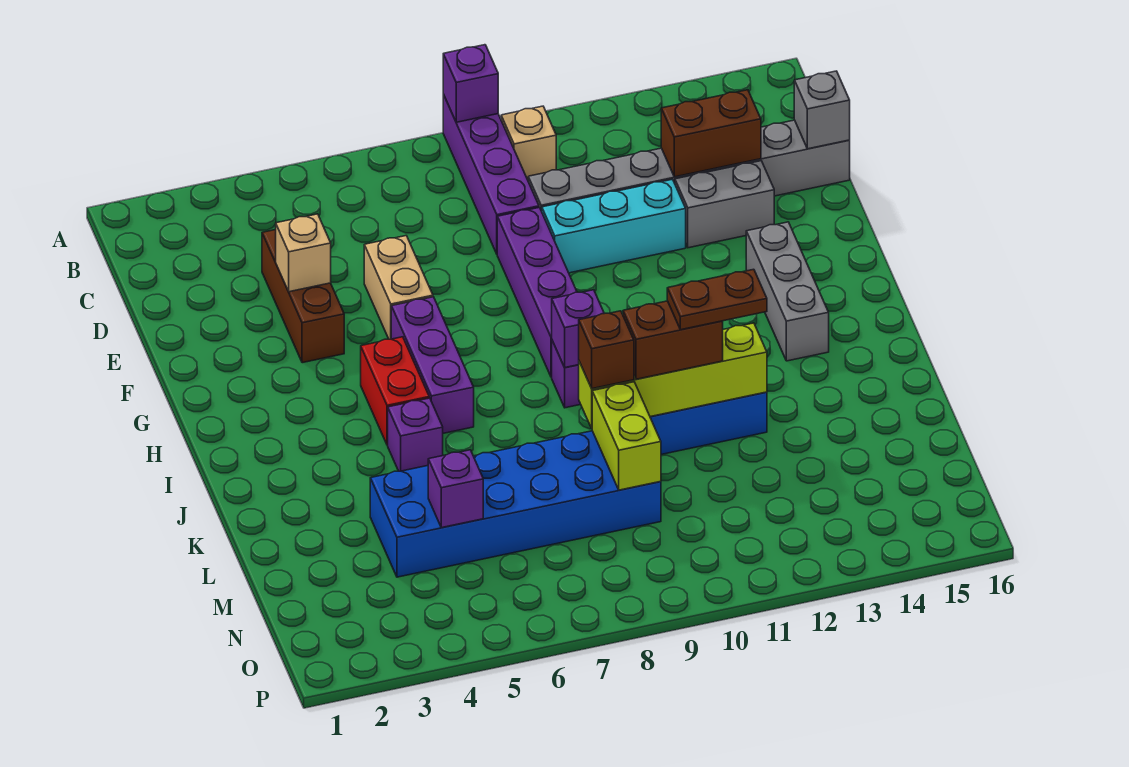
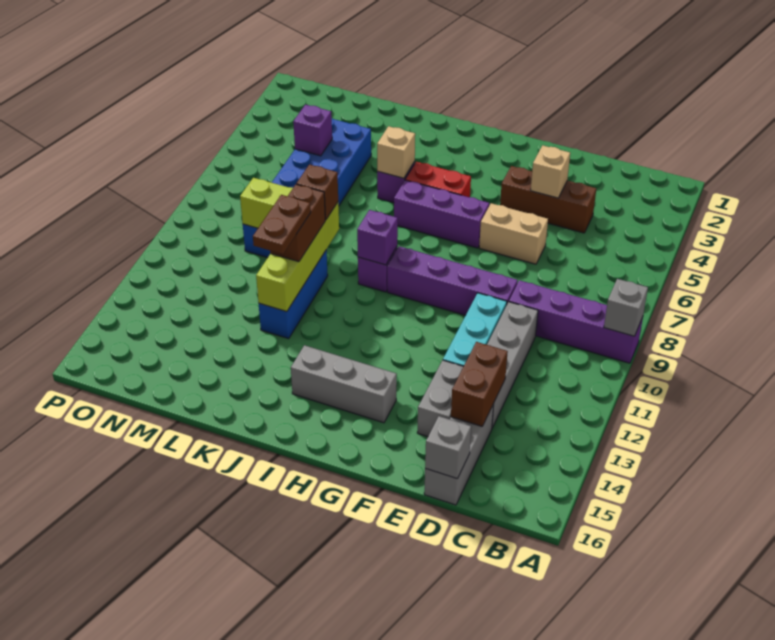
purple 1x1 brick [443,45,498,122] -> grey 1x1 brick [604,279,648,336]
tan 1x1 brick [501,106,556,180] -> tan 1x1 brick moved to [377,126,415,178]

